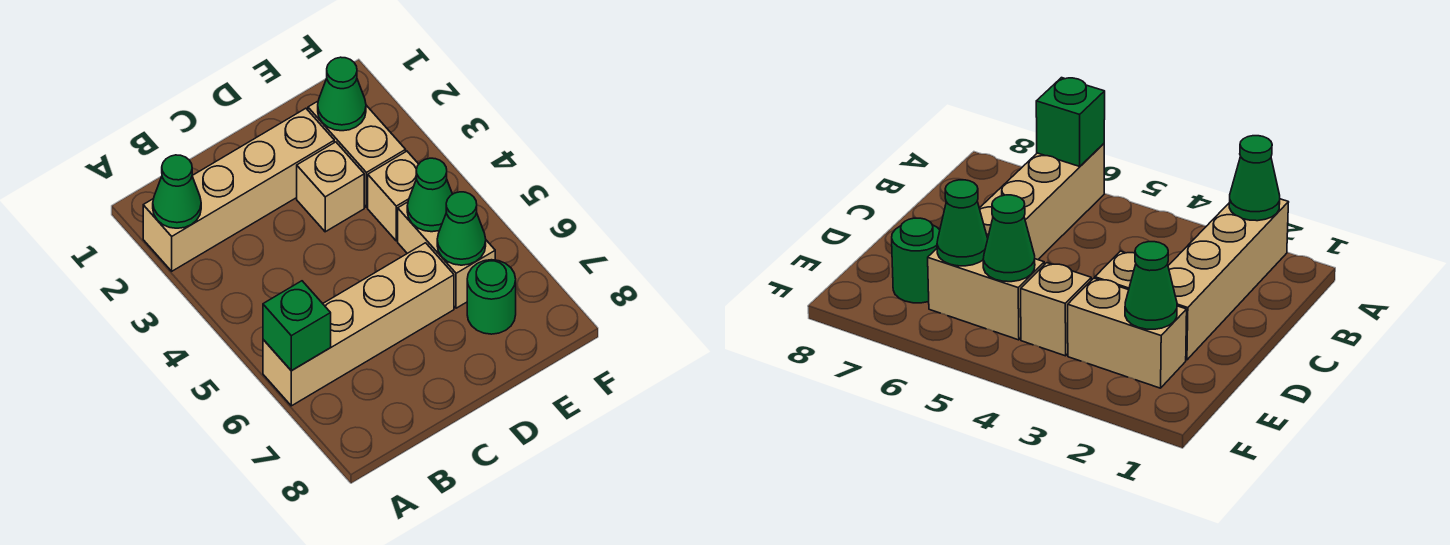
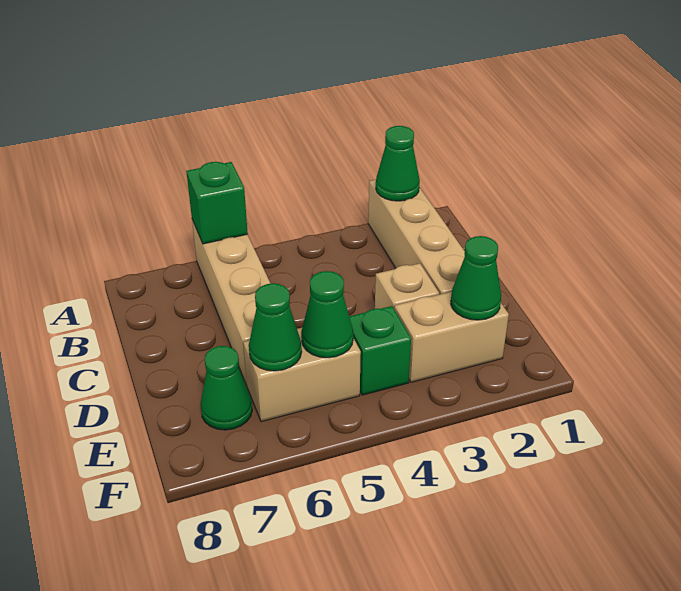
tan 1x1 brick [368,151,419,241] -> green 1x1 brick [349,306,411,395]
green 1x1 round brick [467,260,516,334] -> green 1x1 cone [201,346,252,430]

